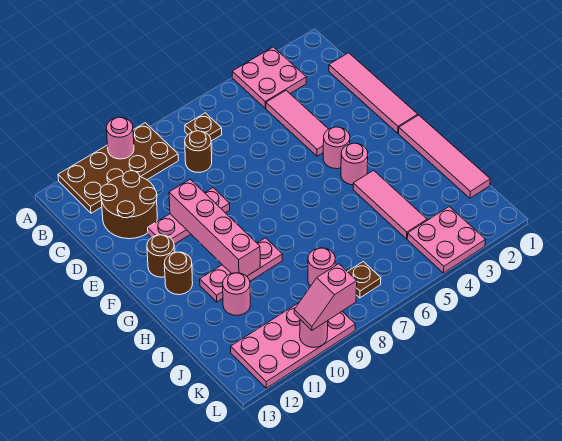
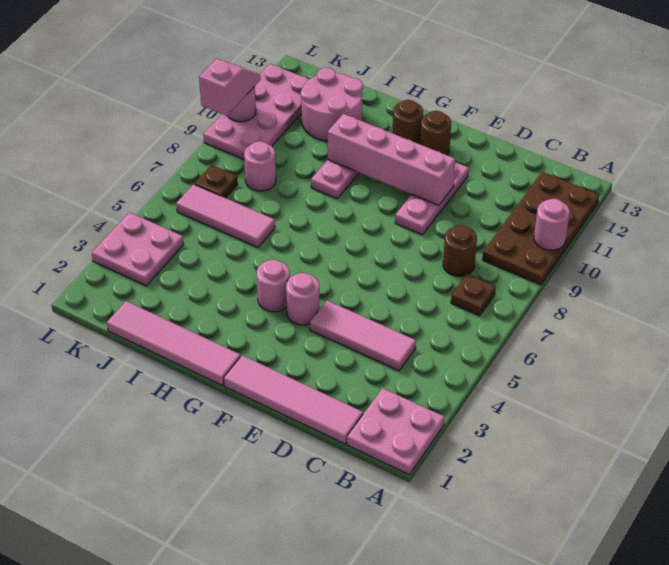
pink 2x2 plate [232,47,306,108] -> pink 2x2 plate moved to [347,388,444,474]
brown 2x2 round brick [100,171,157,239] -> none
pink 1x3 tile [353,170,427,239] -> pink 1x3 tile moved to [176,184,275,247]
pink 1x1 round brick [223,273,250,315] -> pink 2x2 round brick [301,68,363,141]

